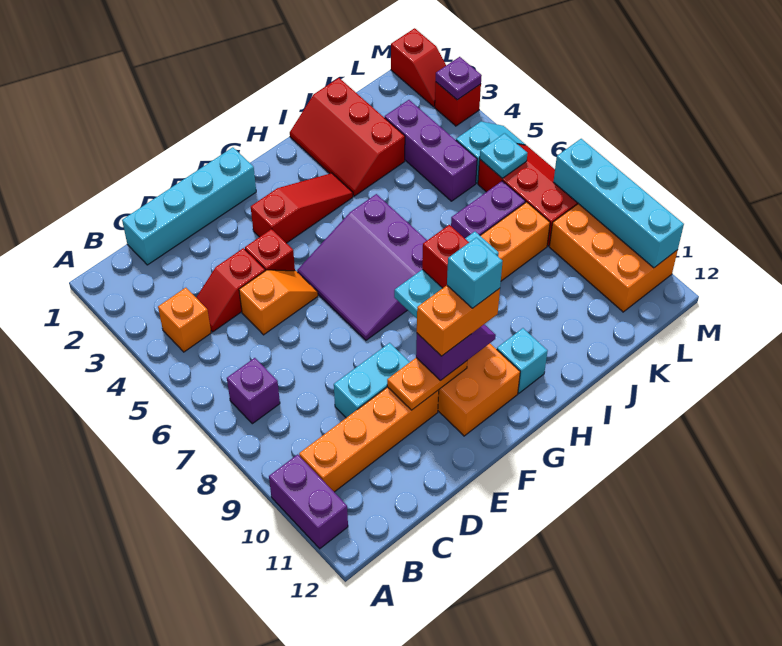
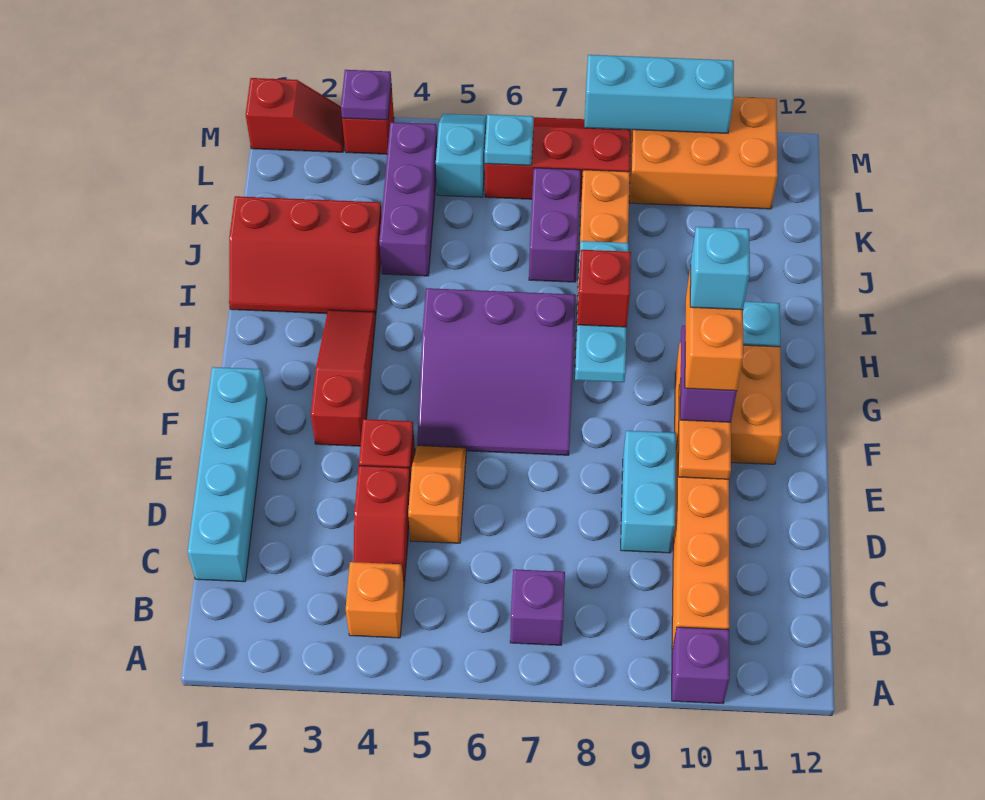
purple 1x2 brick [269,454,348,549] -> purple 1x1 brick [672,627,730,703]
purple 1x3 brick [385,100,477,201] -> purple 1x3 brick turned to [379,122,437,276]
cyan 1x4 brick [553,139,684,268] -> cyan 1x3 brick [585,55,734,133]

